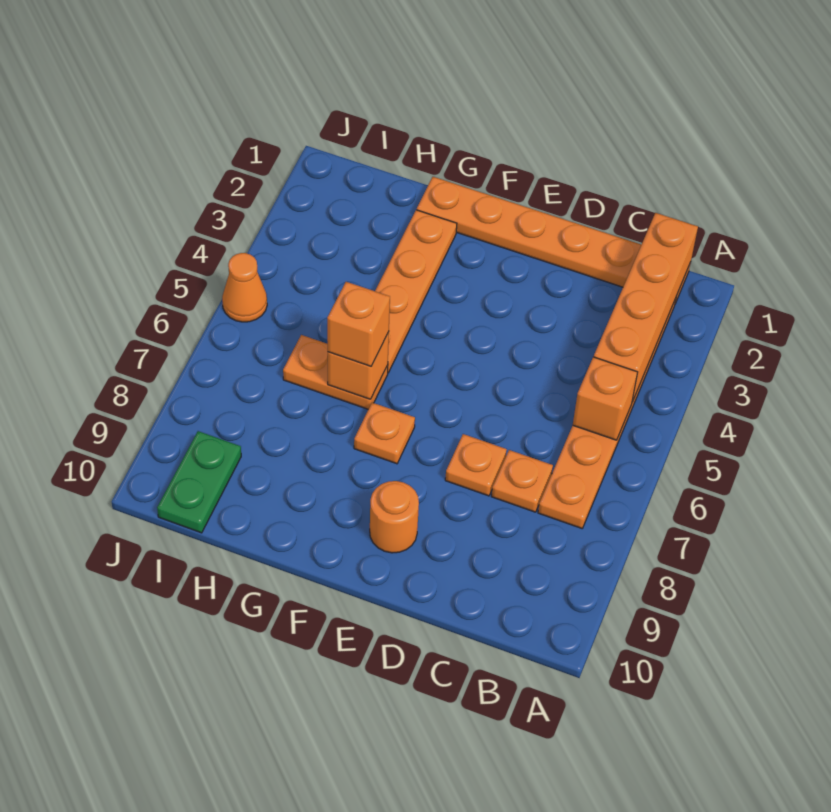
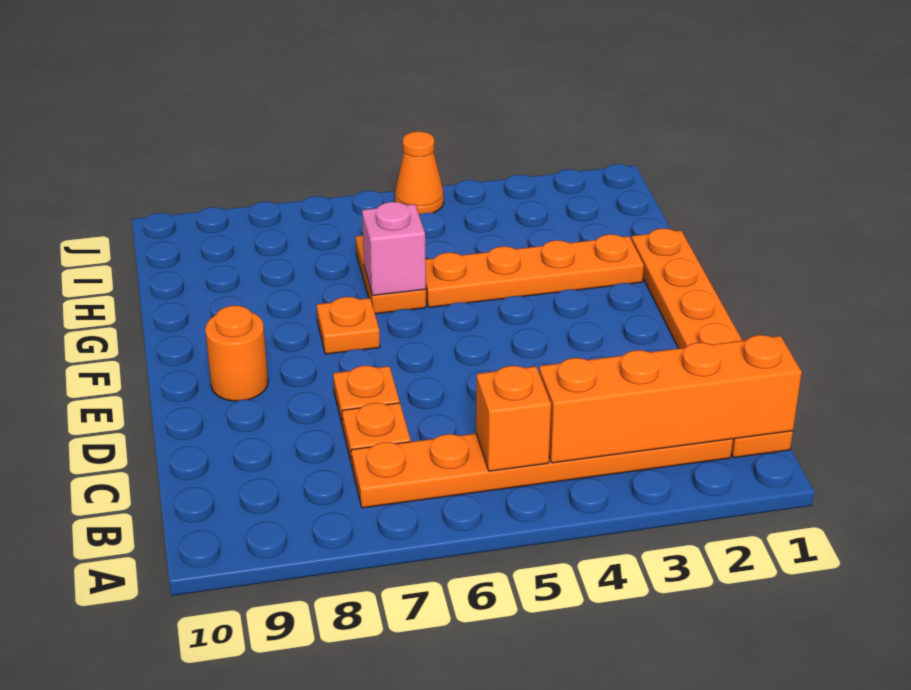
orange 1x1 brick [328,332,389,399] -> pink 1x1 brick [362,202,426,295]
orange 1x1 brick [327,282,390,366] -> none
green 1x2 plate [157,431,241,533] -> none

